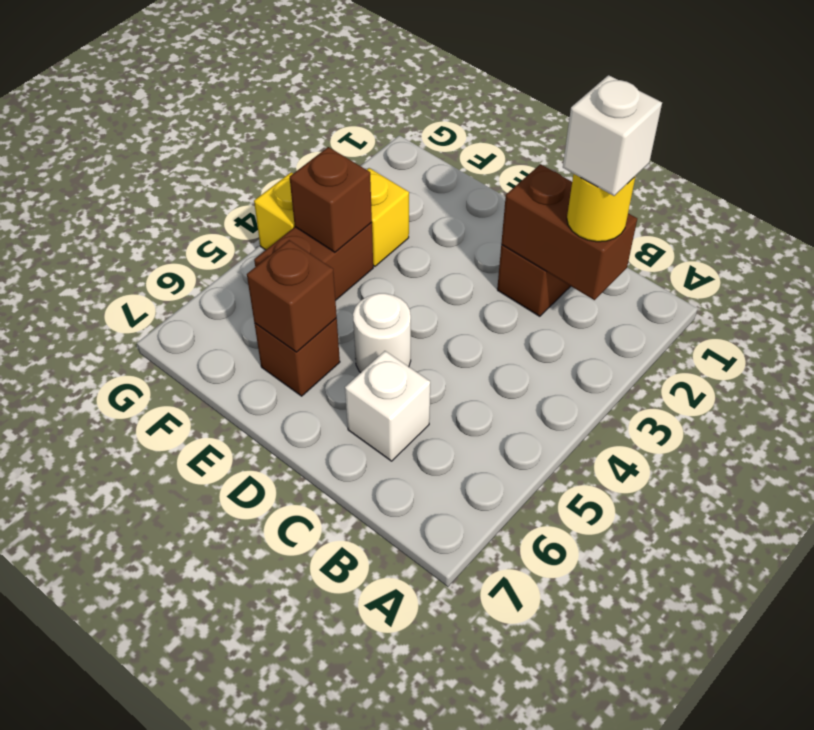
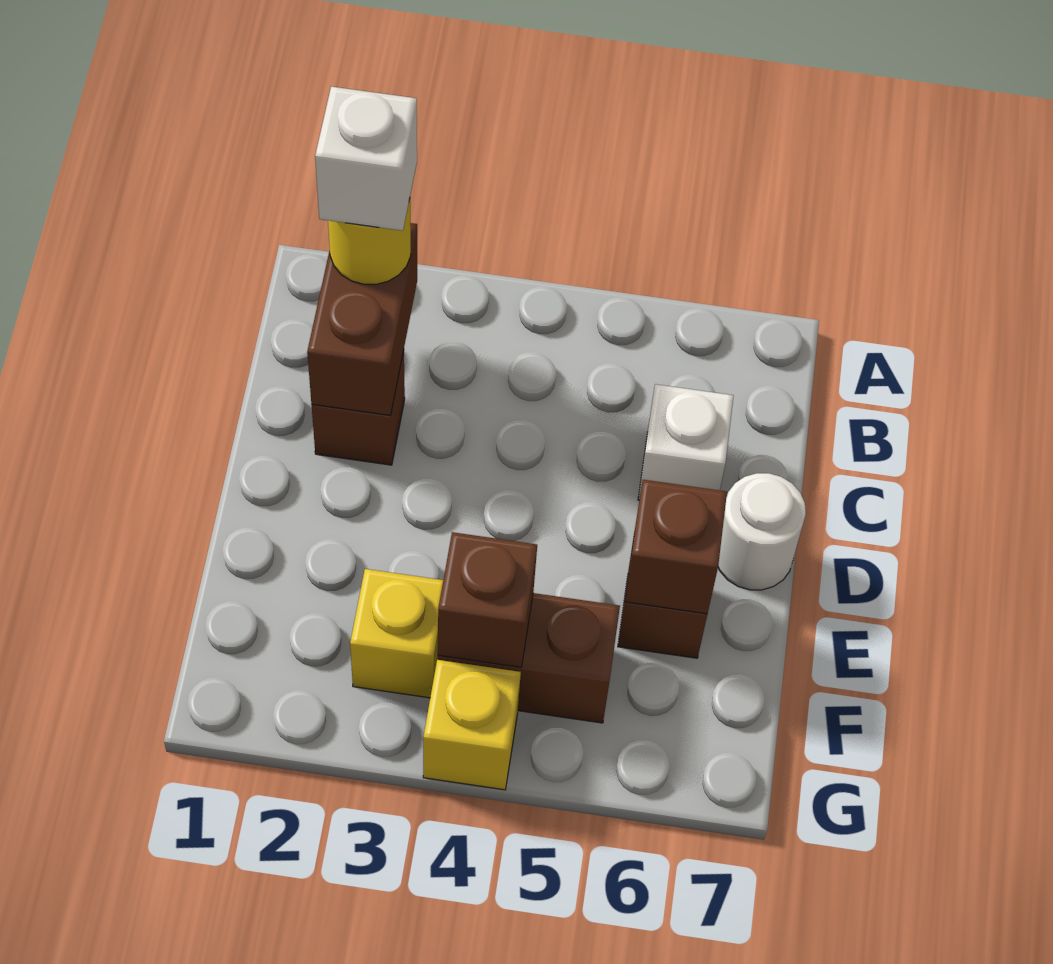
white 1x1 round brick [353,293,411,373] -> white 1x1 round brick moved to [718,473,806,590]

